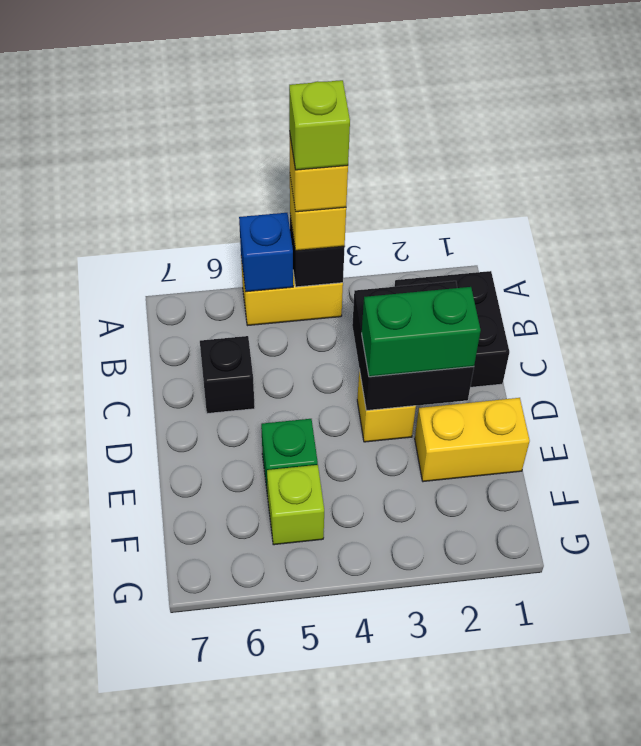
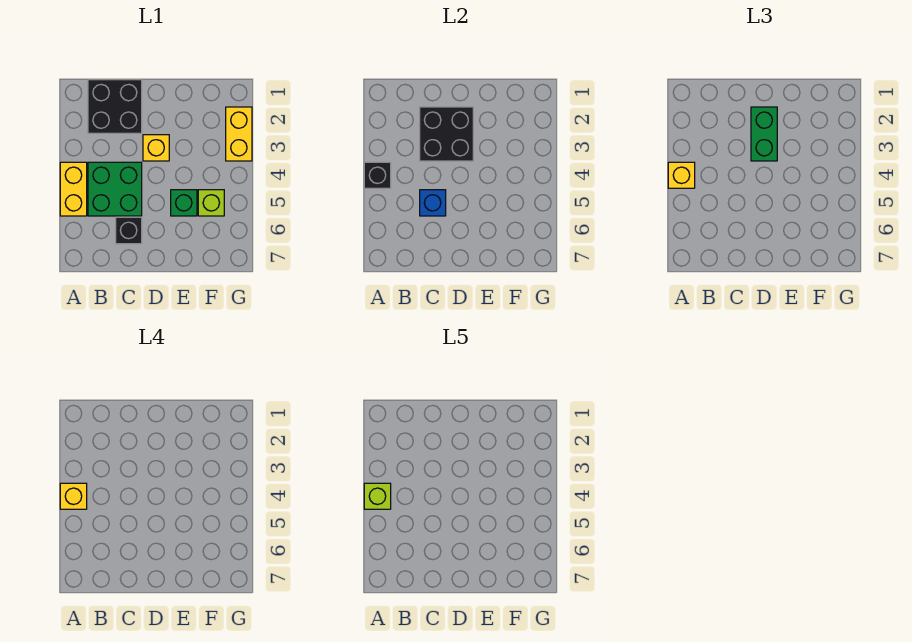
blue 1x1 brick [239,213,293,292] -> blue 1x1 brick moved to [420,190,446,216]
none -> green 2x2 brick [88,162,142,216]
yellow 1x2 brick [415,398,530,482] -> yellow 1x2 brick moved to [226,107,252,161]

